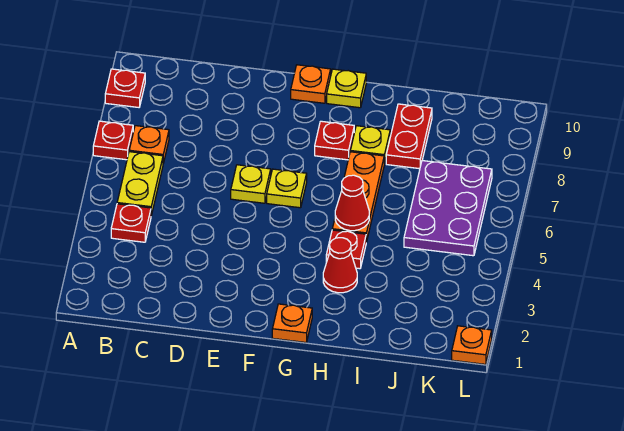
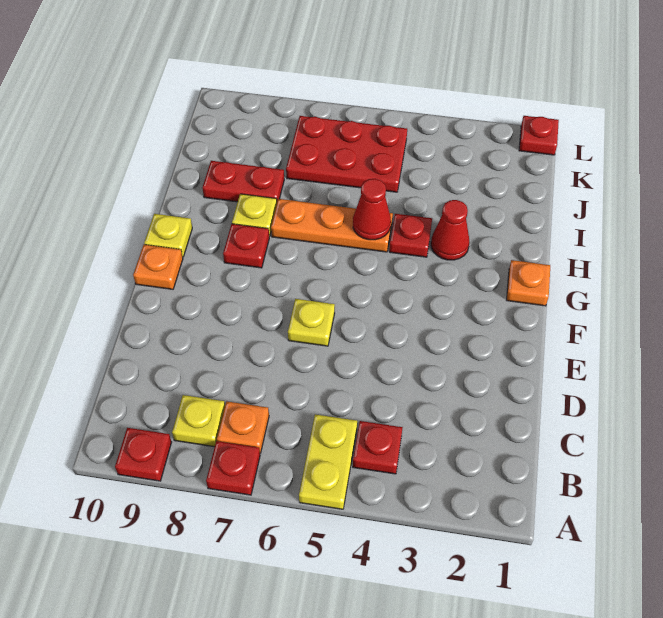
yellow 1x2 plate [117,152,163,215] -> yellow 1x2 plate turned to [299,414,357,509]
yellow 1x1 plate [267,169,307,208] -> yellow 1x1 plate moved to [172,395,225,447]
purple 2x3 plate [404,161,492,256] -> red 2x3 plate [286,116,407,192]
orange 1x1 plate [452,326,492,364] -> red 1x1 plate [519,116,559,155]

